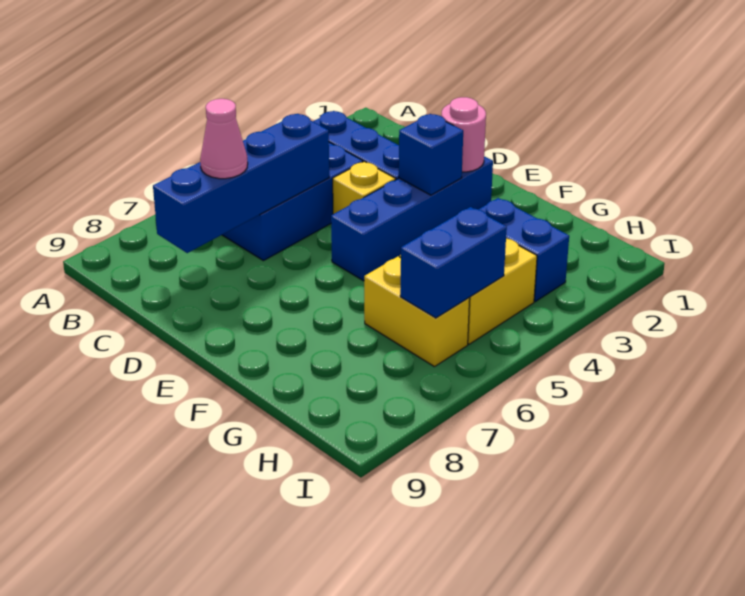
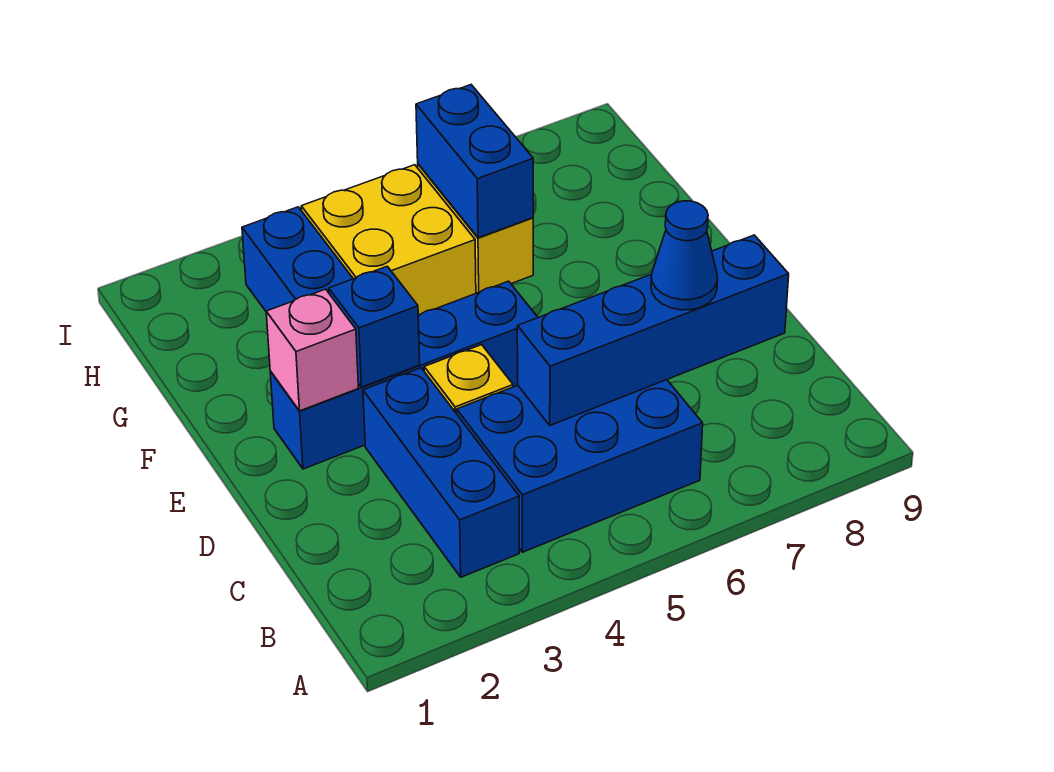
pink 1x1 cone [200,99,248,179] -> blue 1x1 cone [651,201,717,310]
pink 1x1 round brick [441,97,486,172] -> pink 1x1 brick [266,289,358,411]
blue 1x2 brick [400,207,507,318] -> blue 1x2 brick turned to [416,85,533,238]

